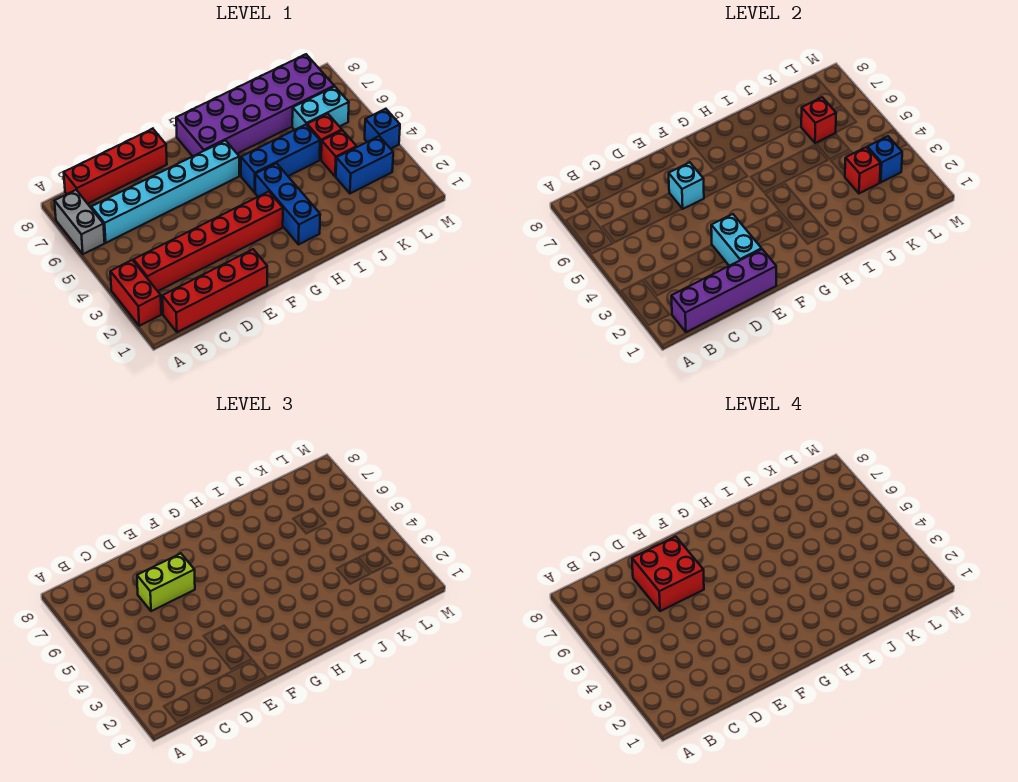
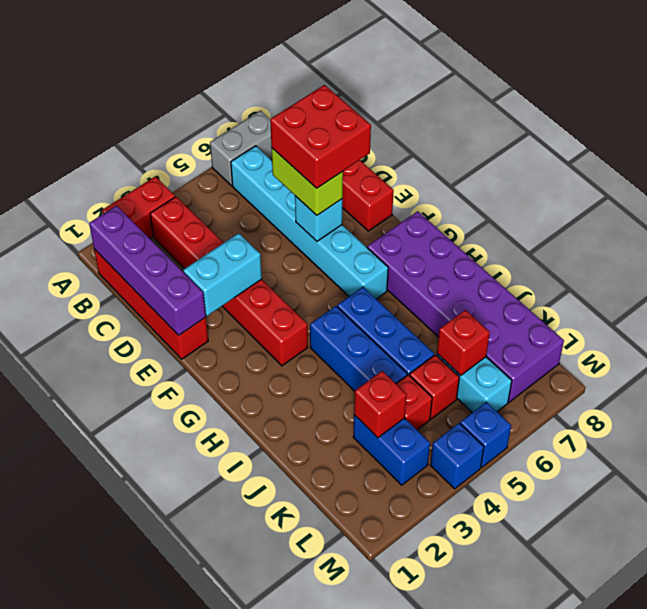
blue 1x3 brick [255,163,320,244] -> blue 1x3 brick turned to [310,306,407,391]
blue 1x1 brick [867,136,902,182] -> blue 1x1 brick moved to [460,402,511,468]

